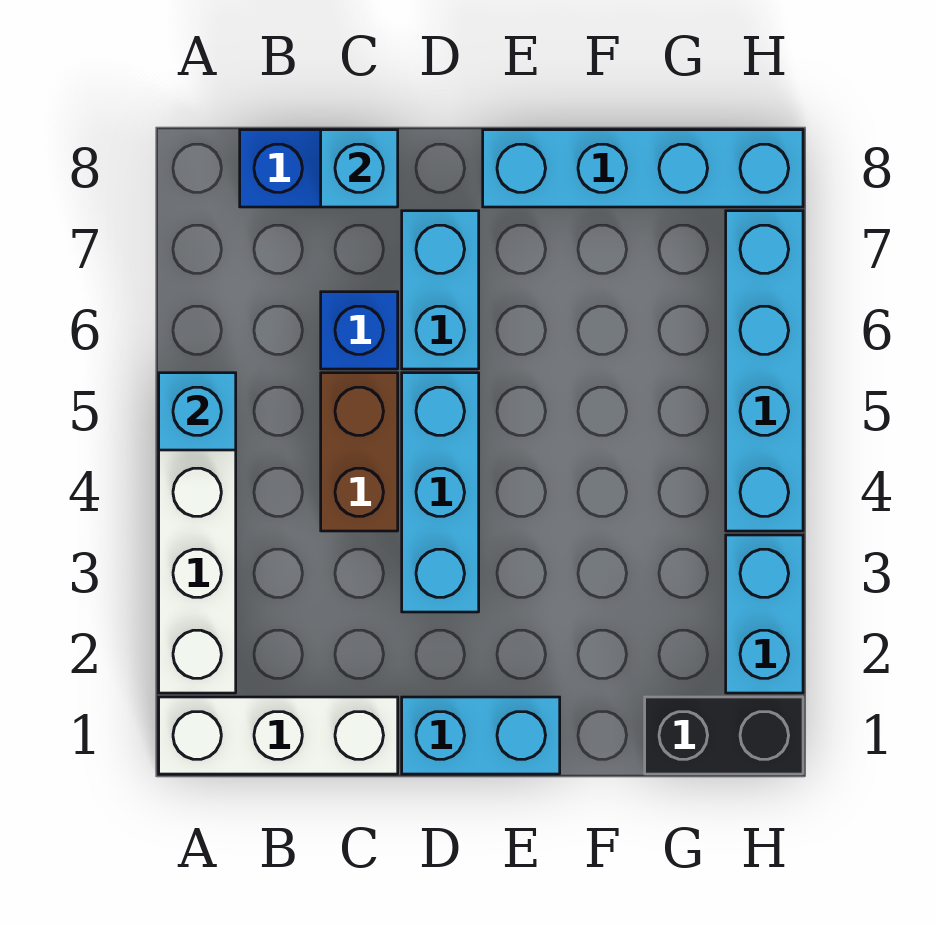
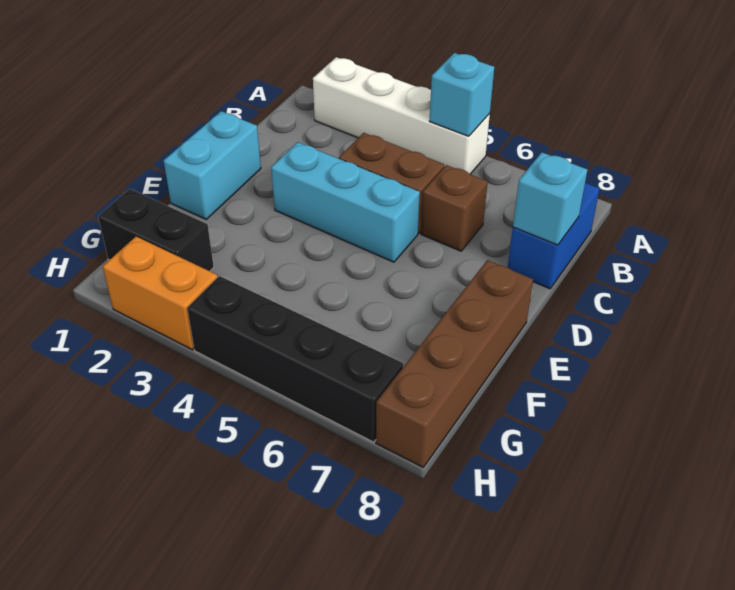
white 1x3 brick [159,697,398,774] -> none
blue 1x1 brick [321,292,398,369] -> brown 1x1 brick [421,165,488,251]
cyan 1x2 brick [402,211,479,369] -> none
cyan 1x4 brick [483,130,803,207] -> brown 1x4 brick [376,260,533,467]
black 1x2 brick [645,697,803,774] -> black 1x2 brick turned to [98,189,214,271]
cyan 1x2 brick [726,535,803,693] -> orange 1x2 brick [103,237,218,350]
cyan 1x4 brick [726,211,803,531] -> black 1x4 brick [187,276,403,442]

